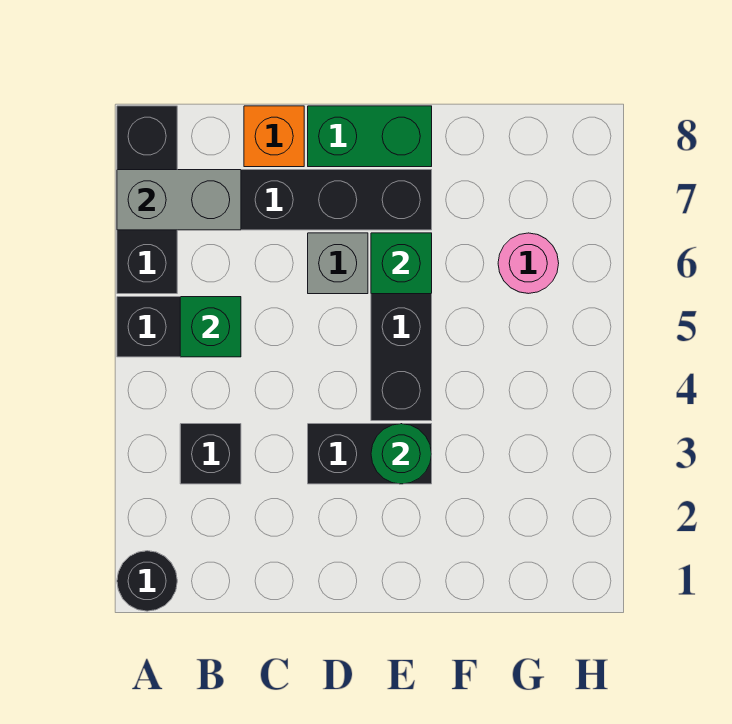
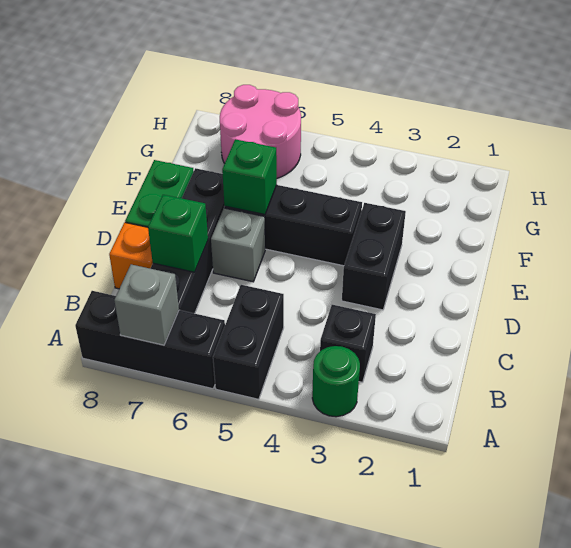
black 1x1 round brick [117,551,177,611] -> none
grey 1x2 brick [117,170,241,230] -> grey 1x1 brick [114,264,179,345]
green 1x1 brick [180,297,241,357] -> green 1x1 brick moved to [148,195,208,272]
green 1x1 round brick [371,424,432,484] -> green 1x1 round brick moved to [312,346,360,417]
pink 1x1 round brick [498,233,559,294] -> pink 2x2 round brick [220,85,301,178]

